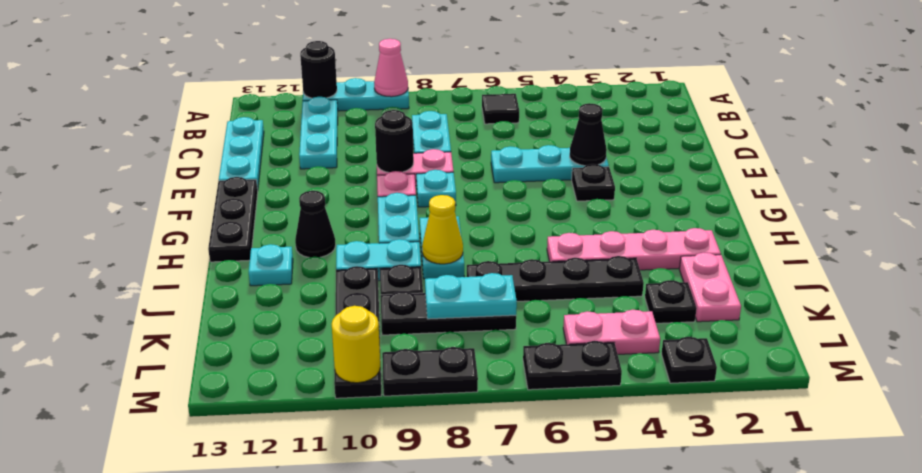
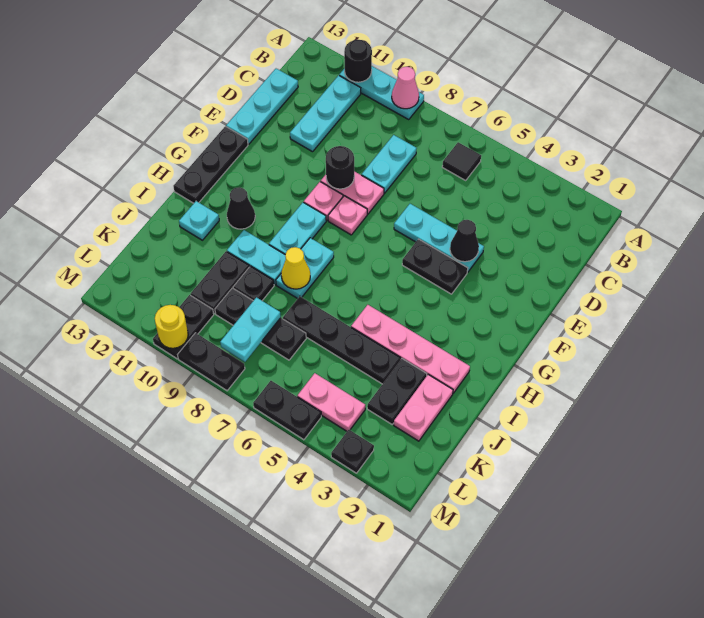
black 1x1 plate [572,164,615,201] -> black 1x2 plate [402,239,468,294]
cyan 1x1 plate [416,170,456,207] -> pink 1x1 plate [328,196,367,235]
black 1x1 plate [645,280,697,323] -> black 1x2 plate [367,359,427,424]
cyan 1x2 plate [425,273,517,319] -> cyan 1x2 plate turned to [220,297,281,362]

